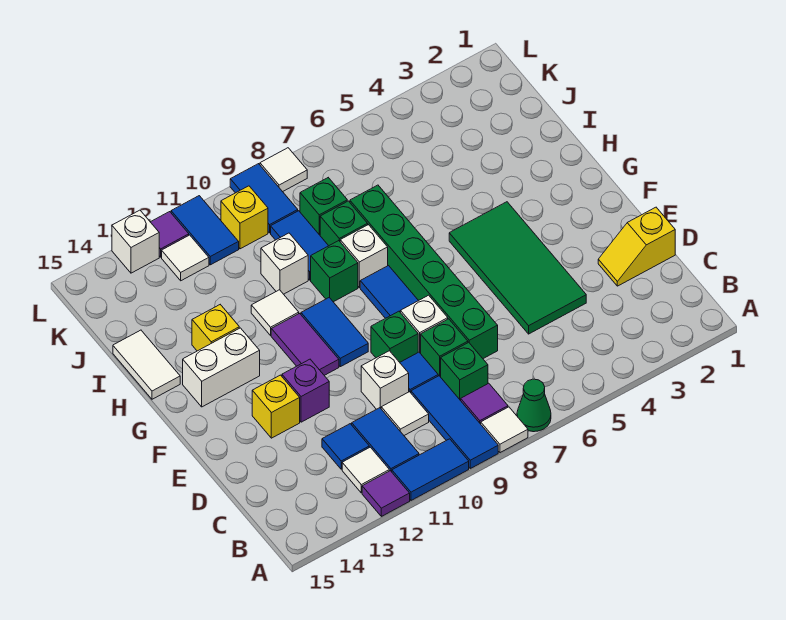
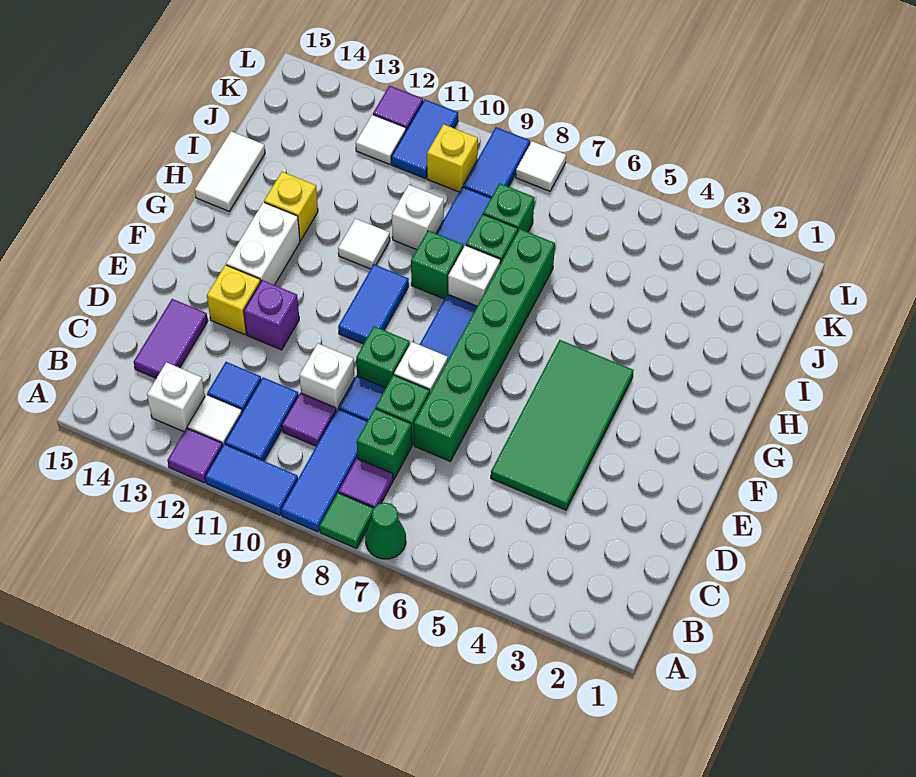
white 1x1 tile [481,407,528,453] -> green 1x1 tile [320,493,374,549]
white 1x1 tile [381,392,429,435] -> purple 1x1 tile [282,393,336,446]
yellow 1x2 slope [598,207,675,286] -> none
purple 1x2 tile [271,313,339,375] -> purple 1x2 tile moved to [134,299,208,378]
white 1x2 brick [183,328,260,407] -> white 1x2 brick turned to [226,202,300,285]
white 1x1 brick [112,210,159,273] -> white 1x1 brick moved to [147,362,205,432]

